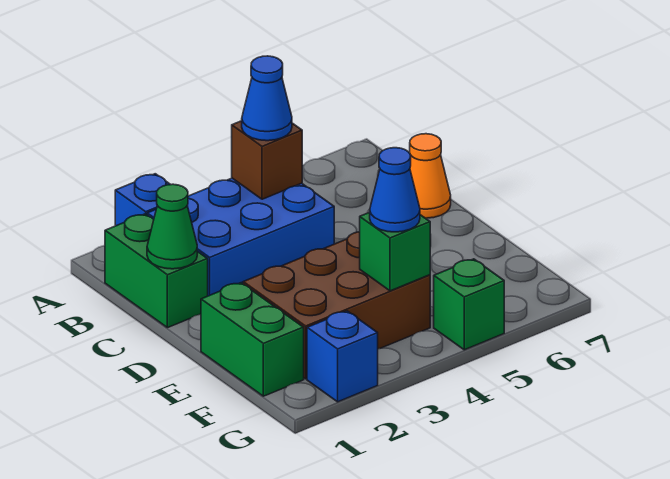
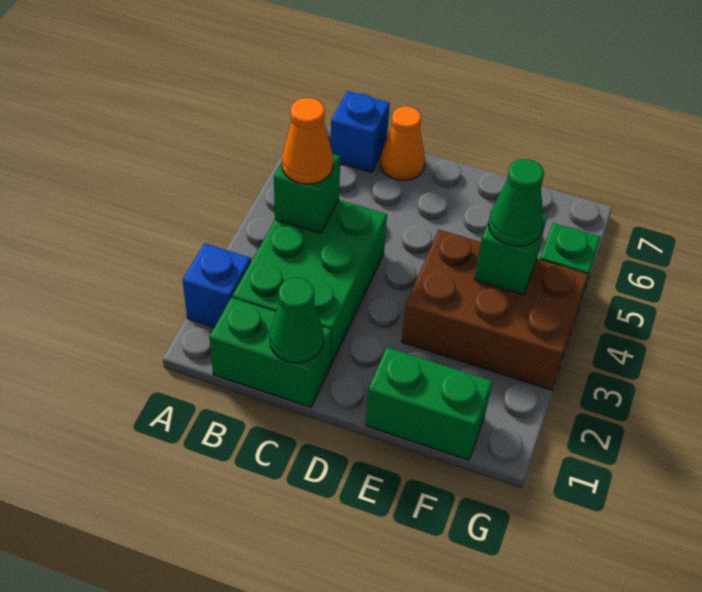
blue 2x3 brick [147,178,334,296] -> green 2x3 brick [232,200,387,365]
brown 1x1 brick [232,121,302,199] -> green 1x1 brick [274,154,340,233]
blue 1x1 cone [242,56,292,141] -> orange 1x1 cone [282,98,333,184]
brown 2x3 brick [243,232,430,379] -> brown 2x3 brick turned to [402,230,589,390]
blue 1x1 cone [370,148,420,232] -> green 1x1 cone [488,159,544,246]
blue 1x1 brick [307,311,378,402] -> blue 1x1 brick moved to [331,91,390,172]

